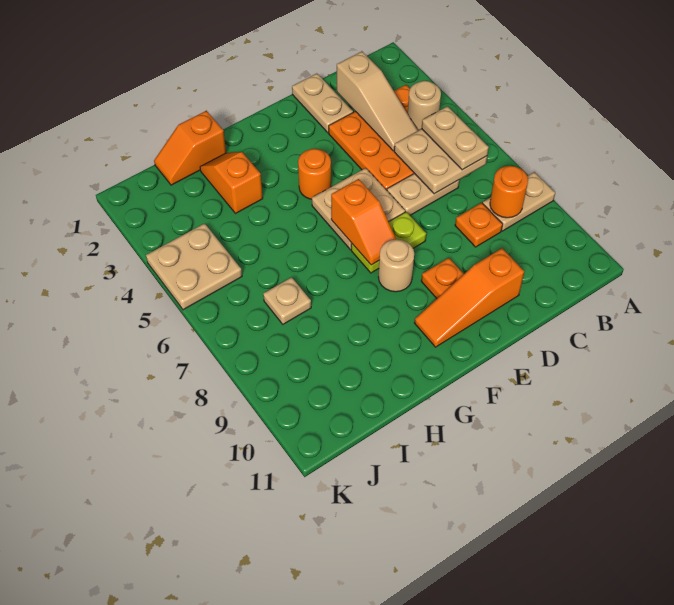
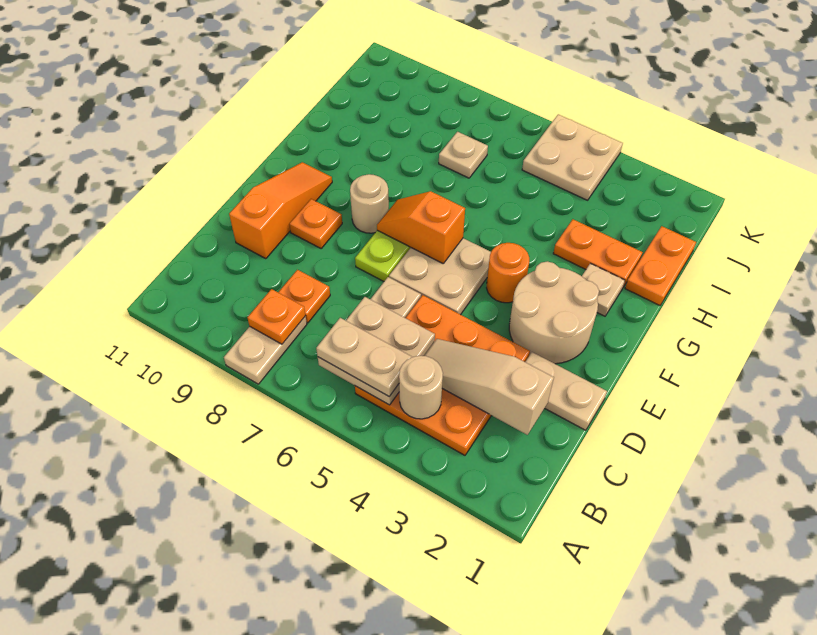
orange 1x1 round brick [490,166,528,218] -> orange 1x1 plate [247,289,306,344]
none -> tan 2x2 round brick [509,261,599,364]
none -> tan 1x1 plate [582,263,625,316]
orange 1x2 slope [154,111,226,185] -> orange 1x2 plate [625,226,696,305]
orange 1x2 slope [200,152,263,214] -> orange 1x2 plate [553,219,643,287]

